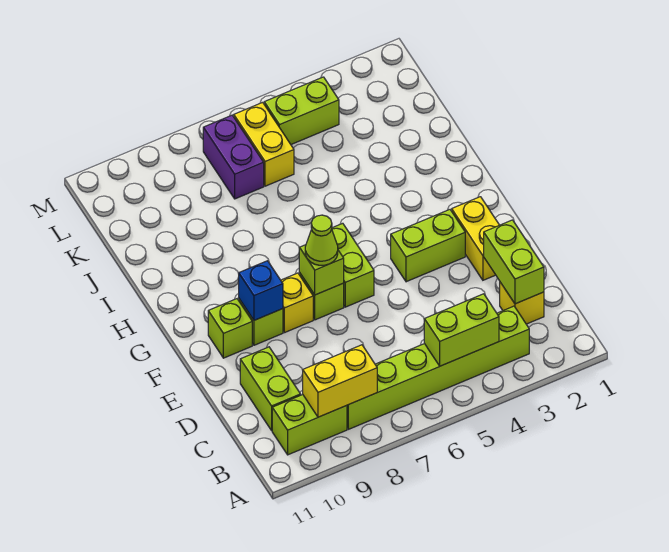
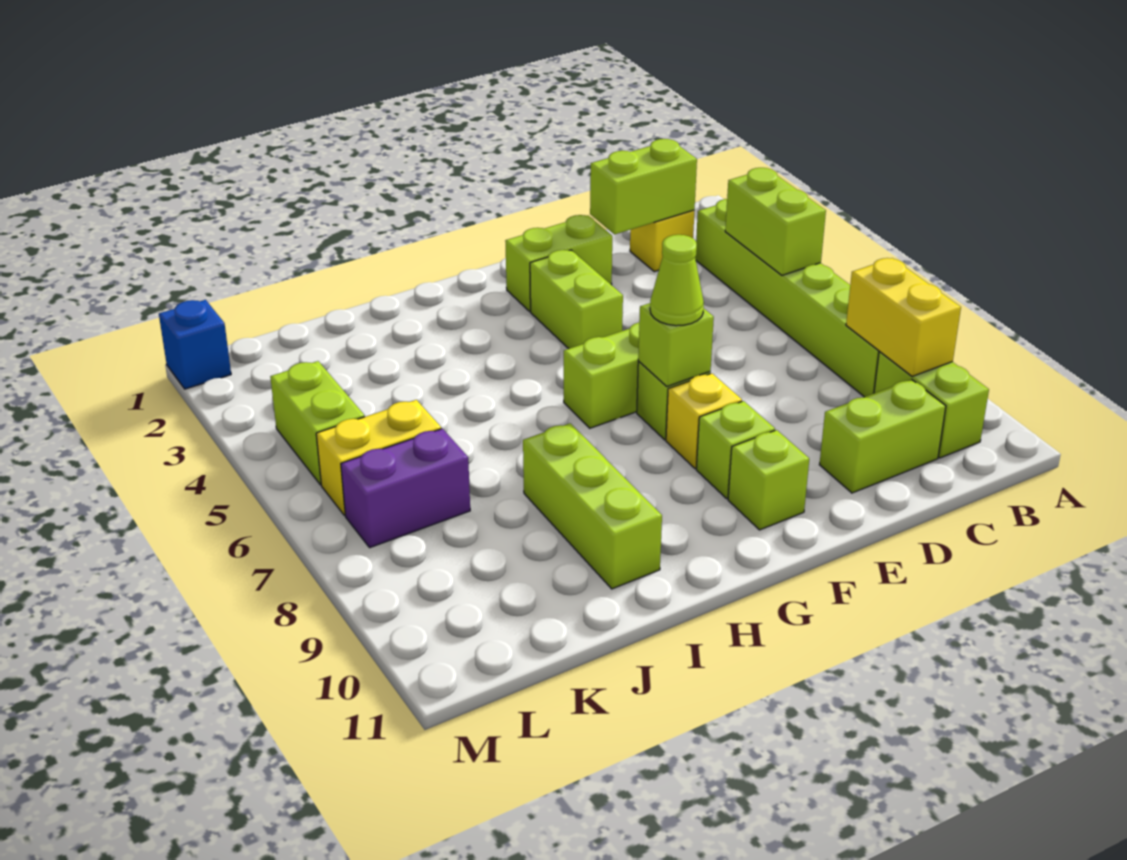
yellow 1x2 brick [452,197,499,280] -> lime 1x2 brick [505,215,612,312]
blue 1x1 brick [239,261,283,320] -> blue 1x1 brick moved to [159,300,231,389]
none -> lime 1x3 brick [523,423,662,589]

